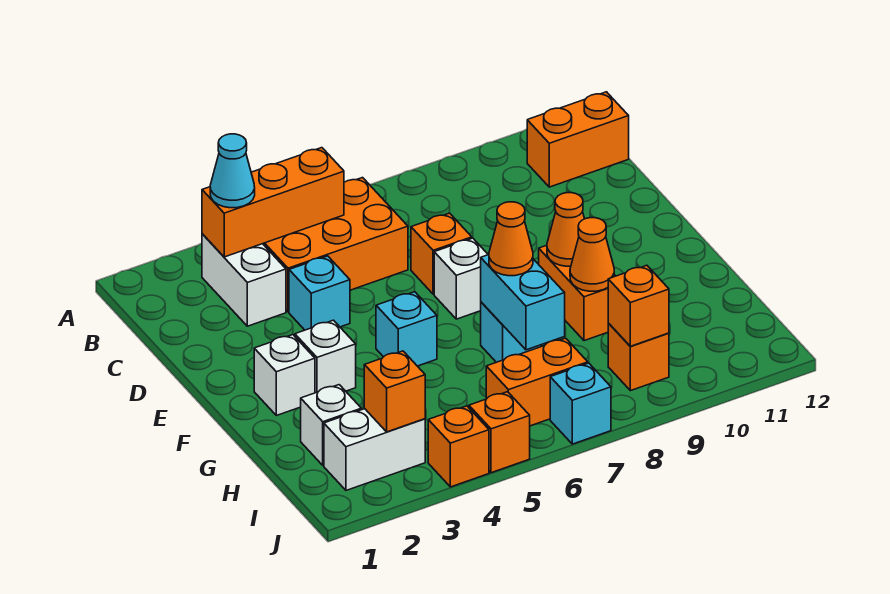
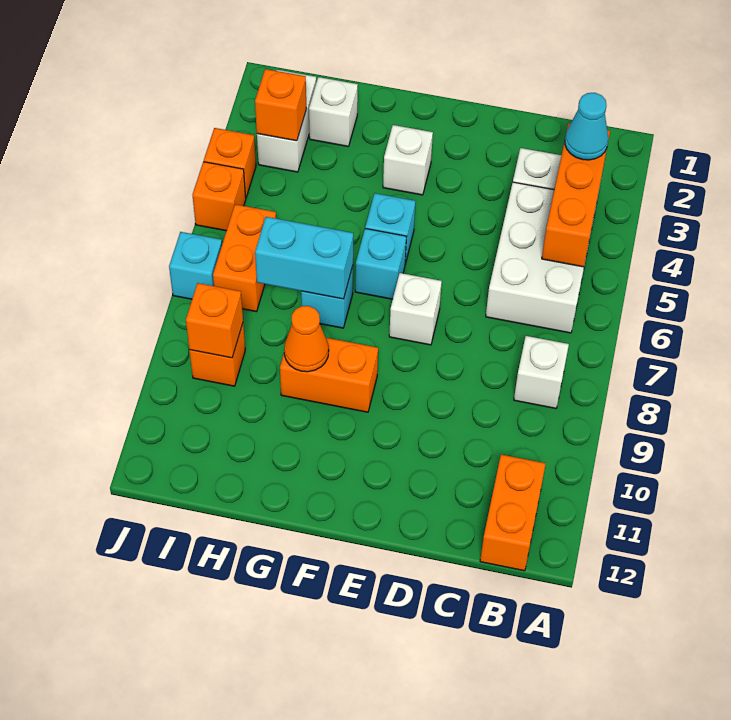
orange 2x3 brick [263,178,408,312] -> white 2x3 brick [486,182,594,333]
cyan 1x1 brick [289,256,350,330] -> cyan 1x1 brick moved to [355,229,407,299]
orange 1x1 brick [411,213,472,294] -> none
white 1x1 brick [254,334,315,415] -> white 1x1 brick moved to [514,336,569,408]
orange 1x1 cone [547,193,584,266] -> none
orange 1x1 cone [489,202,533,276] -> none

